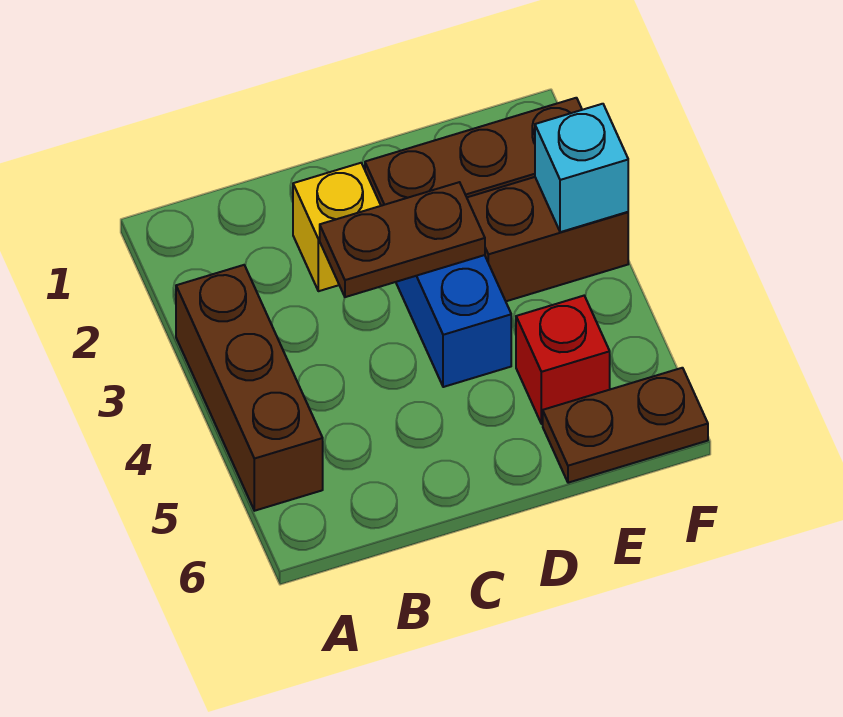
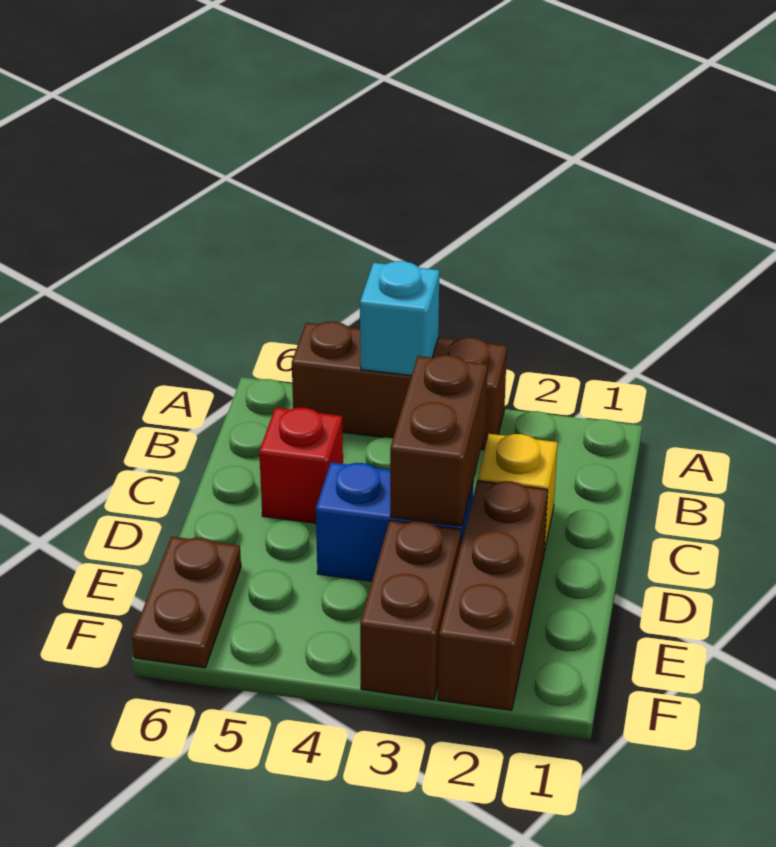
brown 1x2 plate [320,182,485,297] -> brown 1x2 brick [390,355,488,526]
red 1x1 brick [516,296,610,424] -> red 1x1 brick moved to [259,408,343,523]
cyan 1x1 brick [535,104,628,232] -> cyan 1x1 brick moved to [360,261,440,376]

